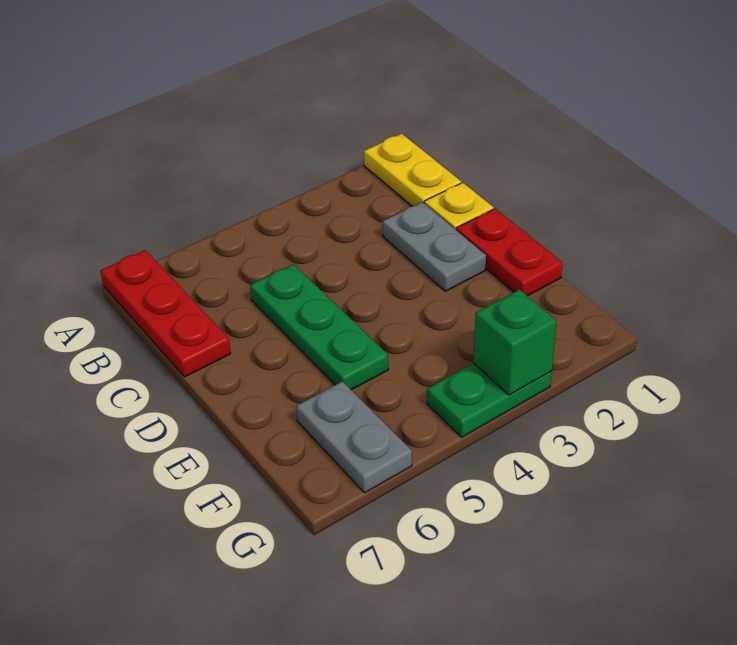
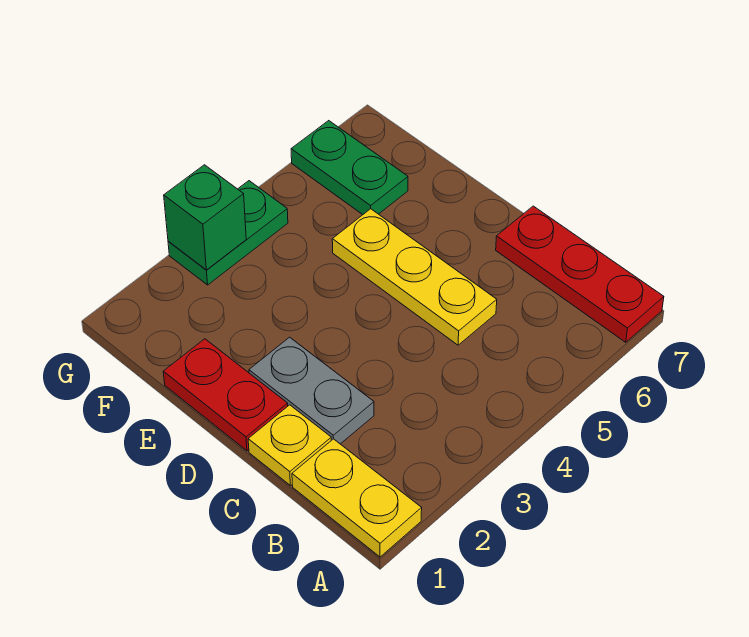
green 1x3 plate [250,264,388,390] -> yellow 1x3 plate [332,209,497,345]
grey 1x2 plate [296,381,412,493] -> green 1x2 plate [291,121,408,215]

